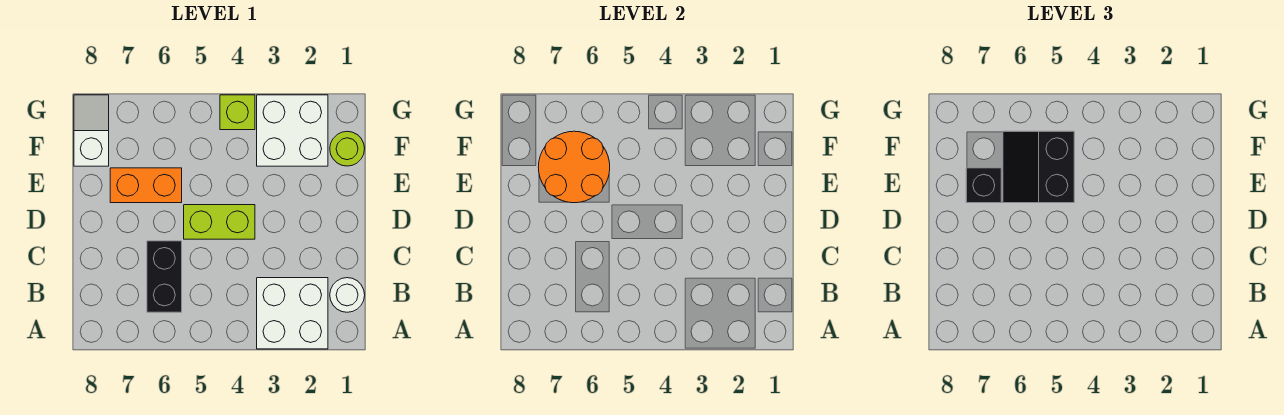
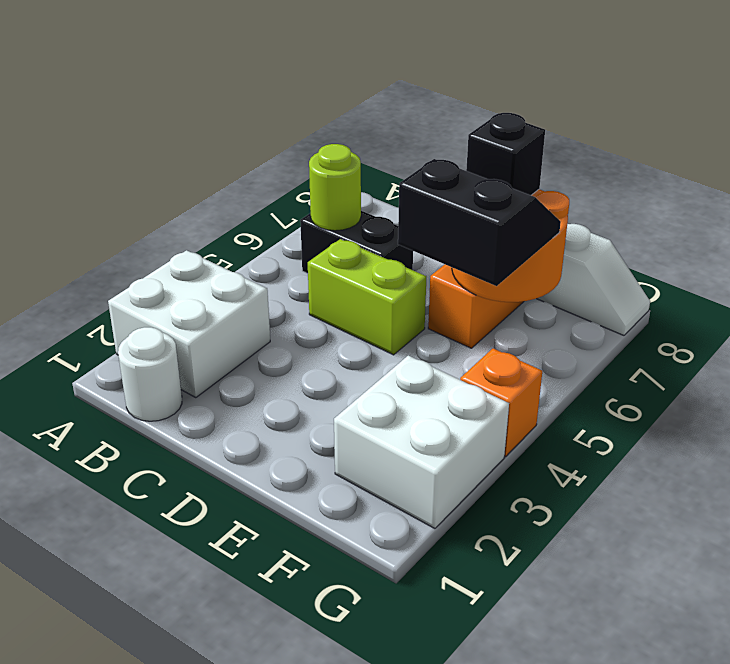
lime 1x2 brick [184,205,255,239] -> lime 1x2 brick turned to [308,239,426,355]
lime 1x1 round brick [330,131,365,166] -> lime 1x1 round brick moved to [309,144,361,231]
lime 1x1 brick [220,95,255,130] -> orange 1x1 brick [460,348,542,456]

